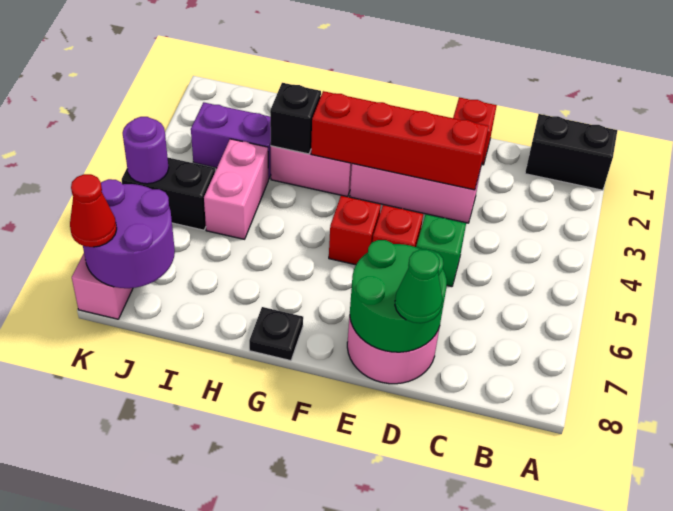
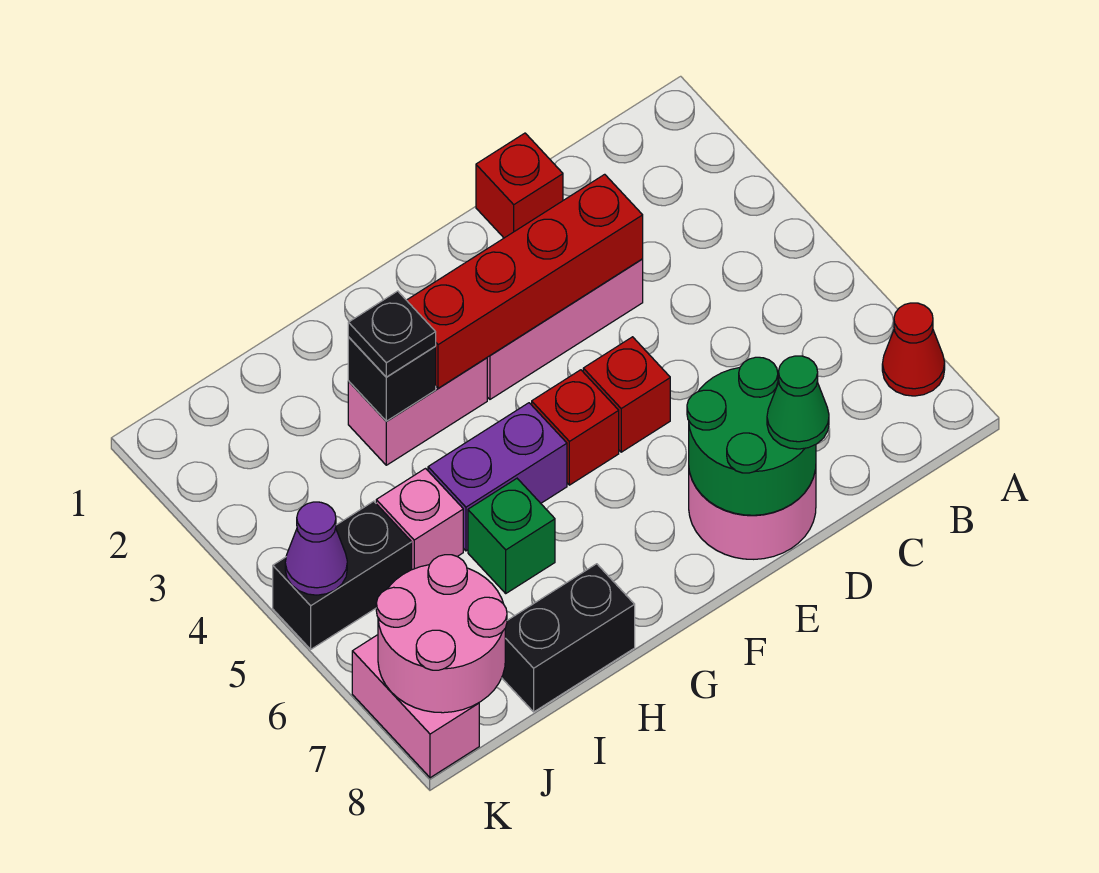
black 1x2 brick [525,114,617,190] -> black 1x2 brick moved to [502,564,635,712]
green 1x1 brick [416,214,466,287] -> green 1x1 brick moved to [468,479,555,593]
black 1x1 plate [249,307,303,361] -> black 1x1 plate moved to [348,291,436,377]
purple 1x2 brick [191,102,271,179] -> purple 1x2 brick moved to [428,403,567,551]
pink 1x2 brick [204,139,268,239] -> pink 1x1 brick [376,469,463,570]
purple 2x2 round brick [83,179,175,288] -> pink 2x2 round brick [376,555,507,713]
purple 1x1 round brick [123,117,169,184] -> purple 1x1 cone [285,502,347,595]
red 1x1 cone [70,174,117,247] -> red 1x1 cone moved to [882,303,945,396]

